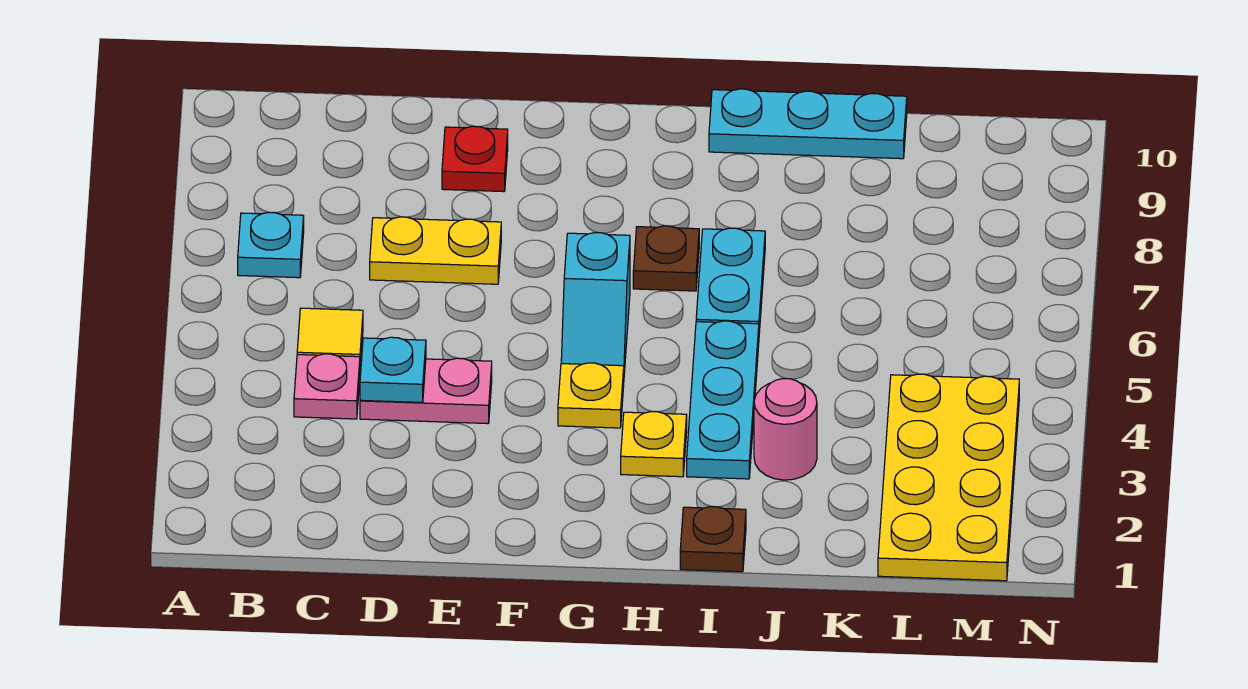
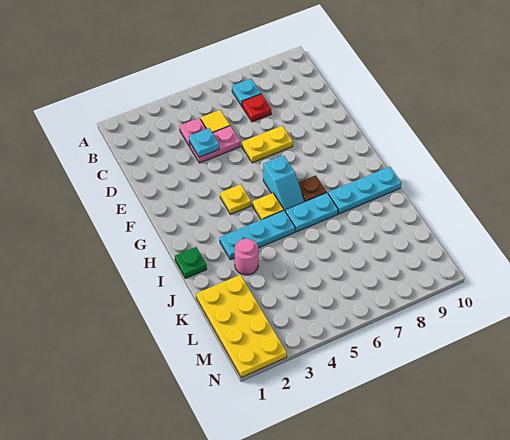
pink 1x2 plate [360,358,492,424] -> pink 1x2 plate turned to [189,126,241,163]
yellow 1x2 plate [370,217,501,284] -> yellow 1x2 plate turned to [242,126,293,163]
red 1x1 plate [442,126,508,192] -> red 1x1 plate moved to [242,94,271,122]
cyan 1x2 slope [561,233,630,373] -> cyan 1x2 slope turned to [263,155,305,210]
yellow 1x1 plate [621,412,687,477] -> yellow 1x1 plate moved to [253,193,284,220]
brown 1x1 plate [680,507,746,572] -> green 1x1 plate [175,247,207,278]
cyan 1x3 plate [709,89,907,159] -> cyan 1x3 plate turned to [328,167,401,214]
yellow 2x4 plate [878,374,1019,581] -> yellow 2x4 plate turned to [196,275,287,378]

